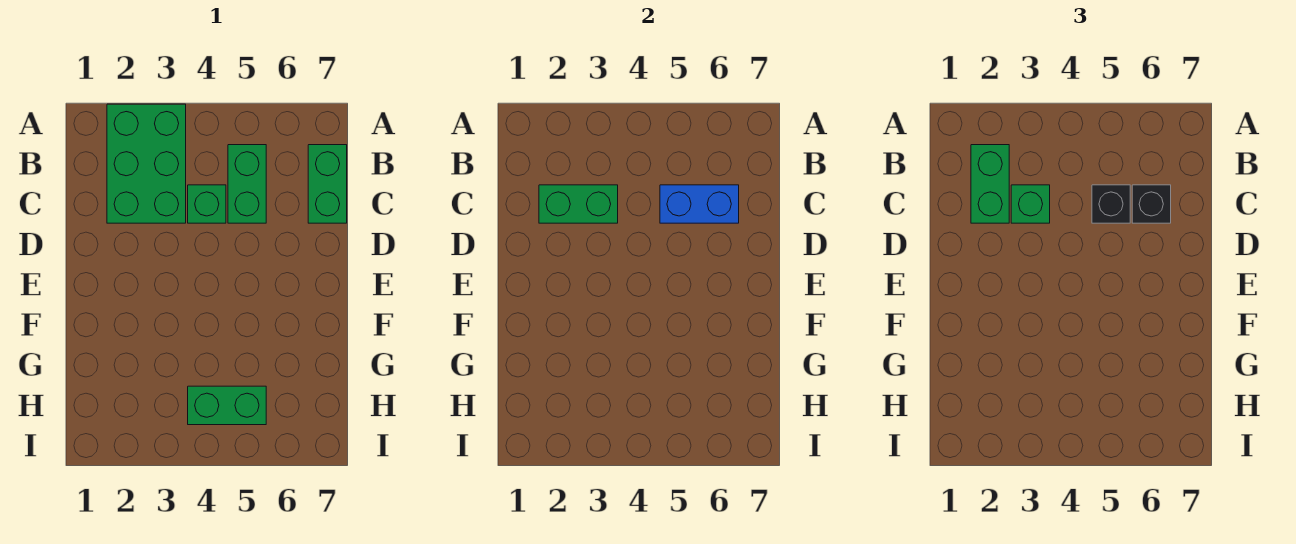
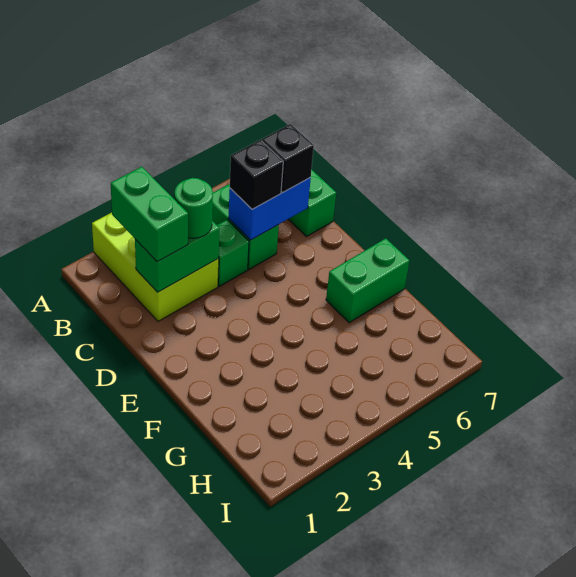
green 2x3 brick [107,104,186,223] -> lime 2x3 brick [92,213,219,321]
green 1x1 brick [1011,185,1050,223] -> green 1x1 round brick [174,178,213,238]
green 1x2 brick [188,386,266,425] -> green 1x2 brick moved to [326,238,409,323]

